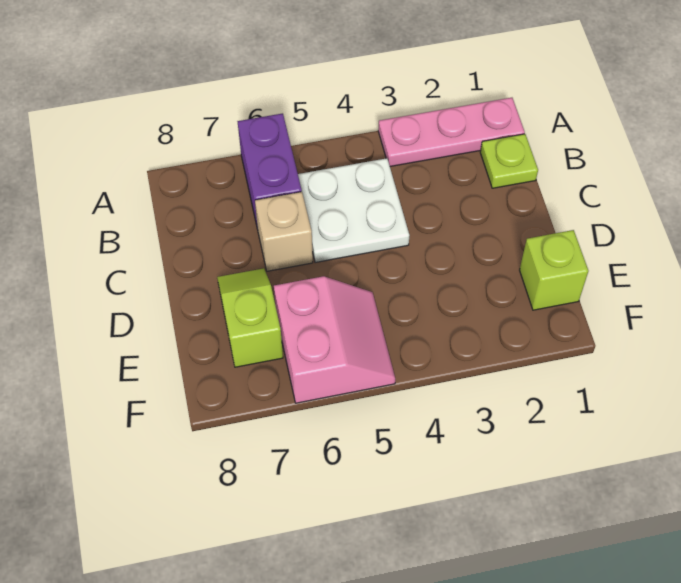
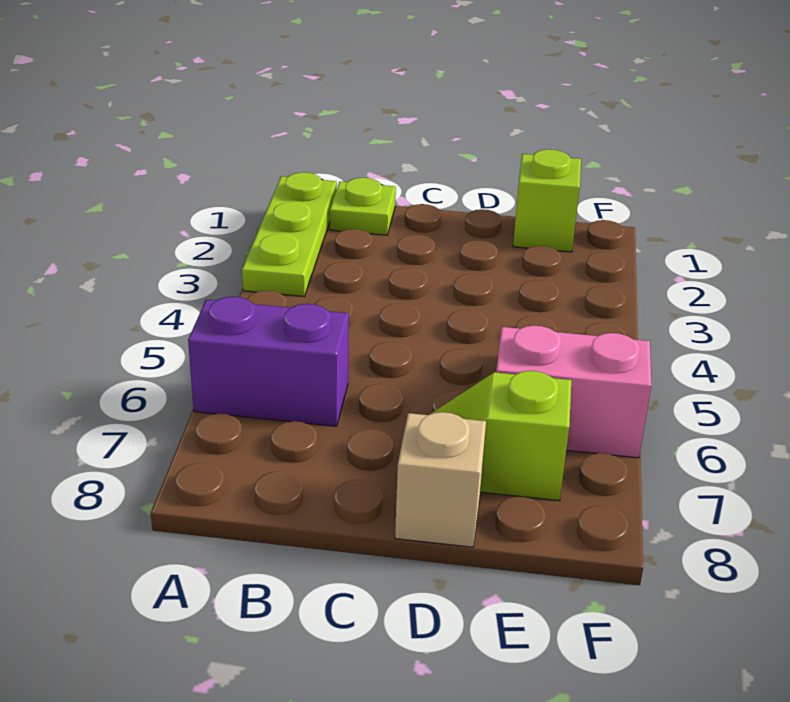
pink 1x3 plate [378,98,525,166] -> lime 1x3 plate [242,172,337,296]
white 2x2 plate [298,158,410,263] -> none
tan 1x1 brick [255,192,313,271] -> tan 1x1 brick moved to [395,412,486,547]

